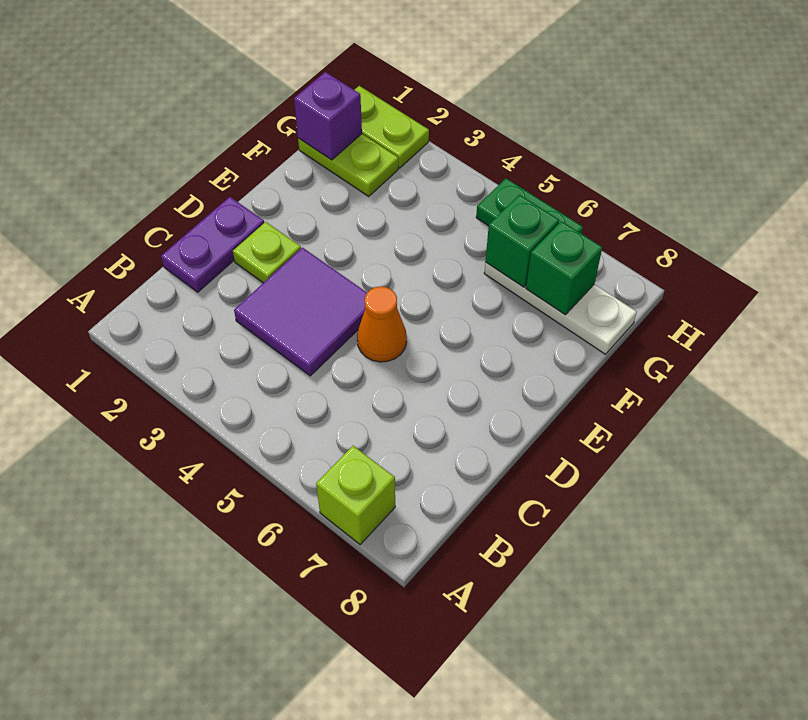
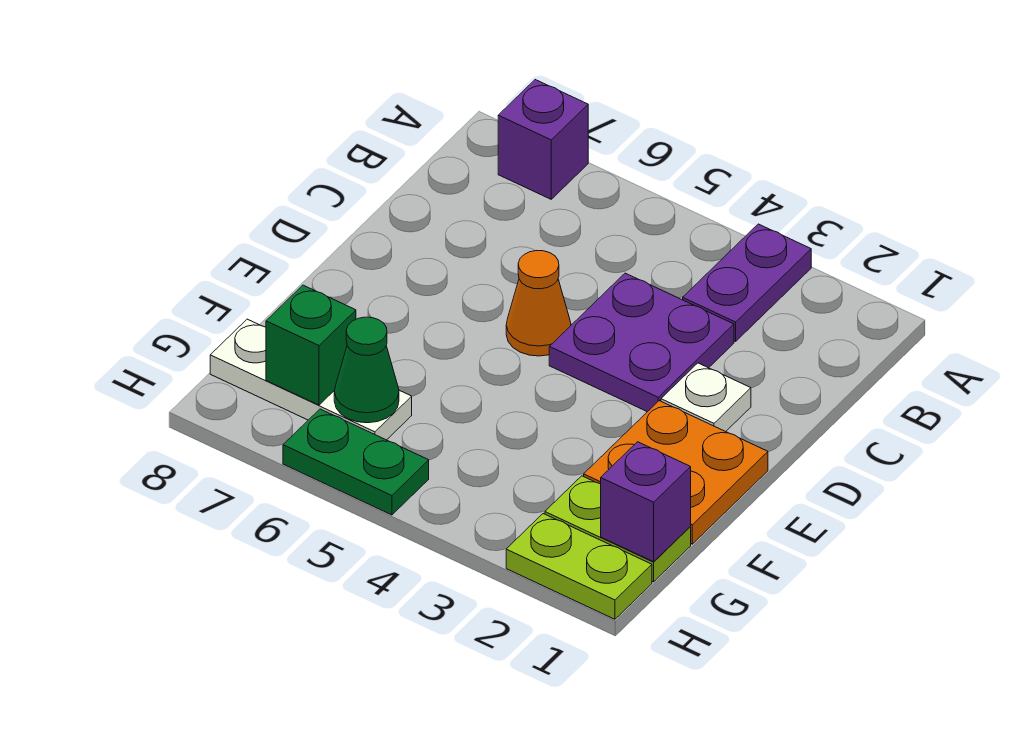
lime 1x1 brick [316,446,395,544] -> purple 1x1 brick [498,80,588,199]
purple 1x2 plate [161,197,264,292] -> purple 1x2 plate moved to [683,224,811,341]
purple 2x2 tile [234,248,367,376] -> purple 2x2 plate [549,273,734,412]
lime 1x1 plate [233,222,301,283] -> white 1x1 plate [661,363,751,432]
none -> orange 2x2 plate [584,401,768,544]
green 1x1 brick [485,195,559,287] -> green 1x1 cone [334,317,399,423]

